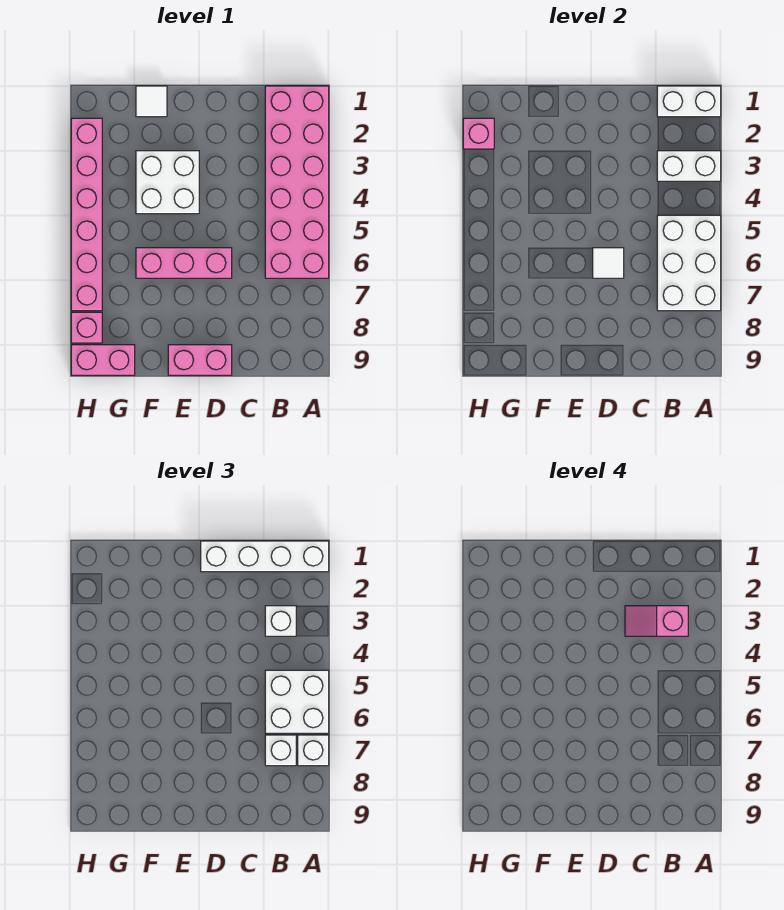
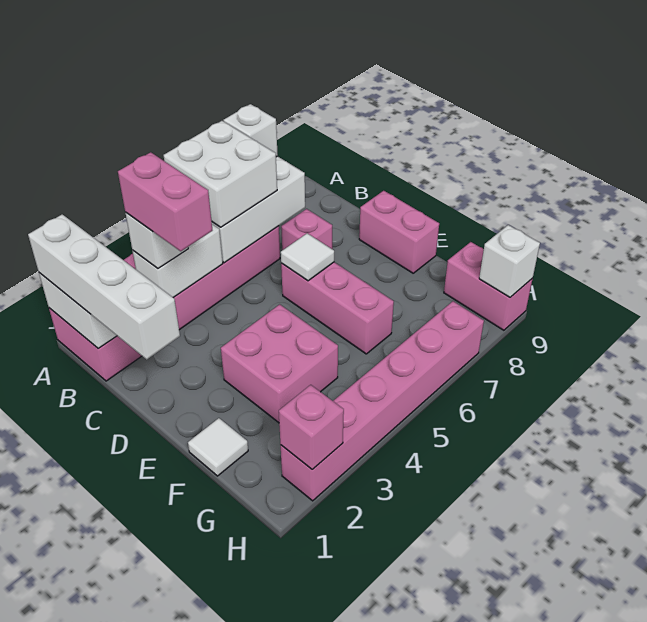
white 1x2 brick [657,151,721,181] -> white 1x2 brick turned to [132,224,223,297]
pink 1x2 slope [625,606,688,636] -> pink 1x2 brick [118,152,212,251]
white 1x1 brick [265,735,296,766] -> white 1x1 brick moved to [479,225,540,297]
white 2x2 brick [136,151,199,214] -> pink 2x2 brick [221,304,338,423]
pink 1x1 brick [71,312,102,343] -> pink 1x1 brick moved to [281,209,332,250]

